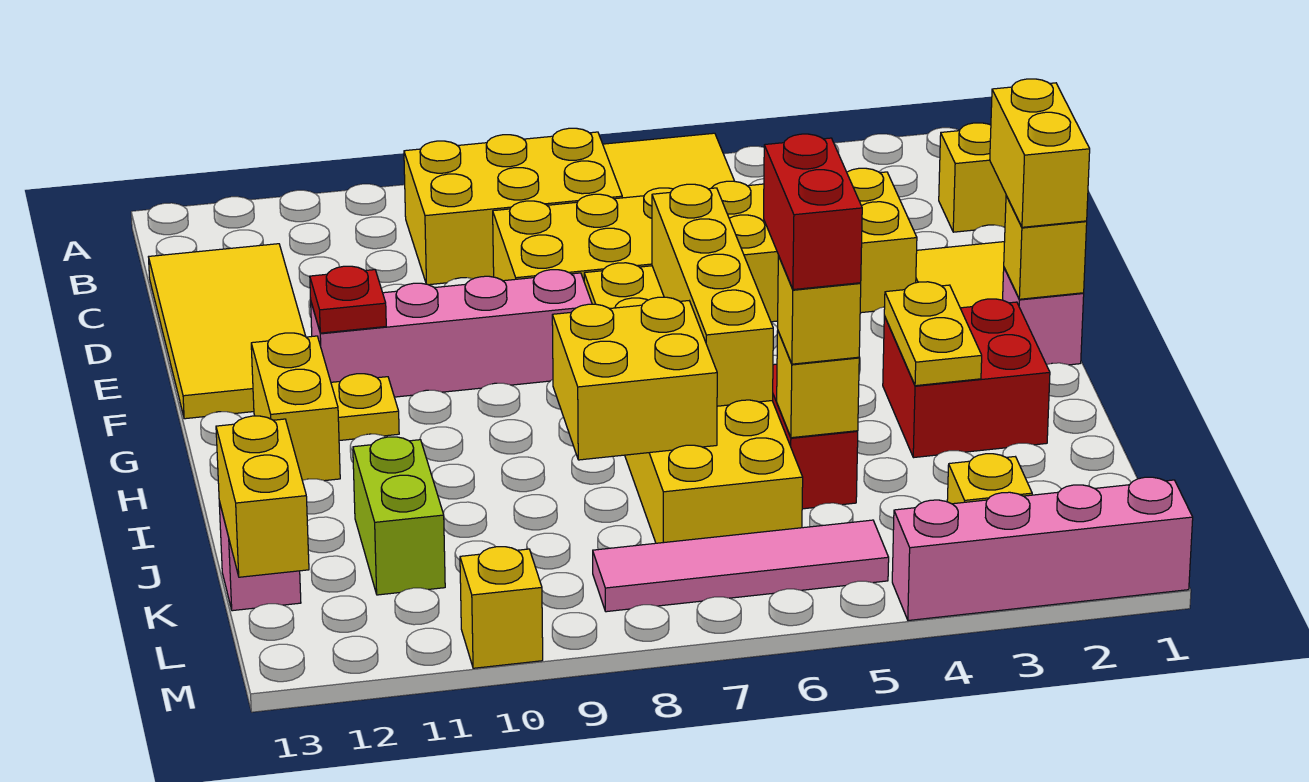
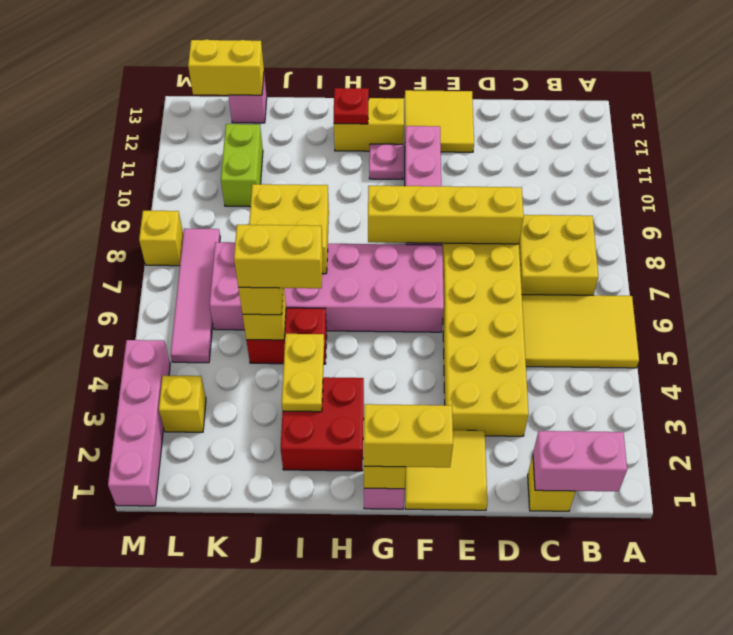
none -> pink 1x2 brick [533,431,627,491]
yellow 2x3 brick [404,128,622,285] -> yellow 2x2 brick [519,215,598,295]
yellow 2x4 tile [149,244,306,419] -> yellow 2x2 tile [405,90,474,152]
yellow 2x6 brick [584,263,803,543] -> pink 2x6 brick [210,242,444,332]
yellow 1x4 brick [652,184,773,406] -> yellow 1x4 brick moved to [368,186,524,244]
red 1x1 plate [310,266,386,333] -> red 1x1 plate moved to [334,88,369,124]
yellow 1x1 plate [331,374,399,441] -> pink 1x1 plate [369,144,403,180]
yellow 1x2 plate [884,282,982,386] -> yellow 1x2 plate turned to [282,334,324,412]
red 1x2 brick [764,134,862,290] -> yellow 1x2 brick [234,225,323,288]
lime 1x2 brick [353,437,445,595] -> lime 1x2 brick turned to [221,124,263,207]
yellow 1x1 brick [460,547,543,668] -> yellow 1x1 brick moved to [139,211,183,266]

